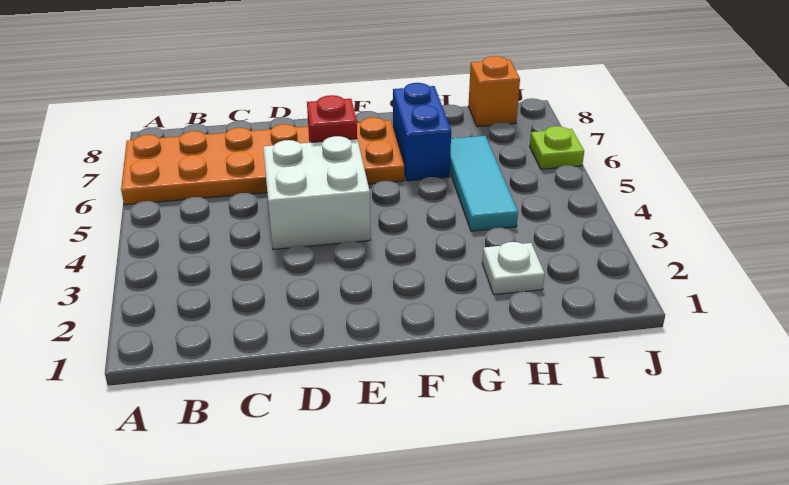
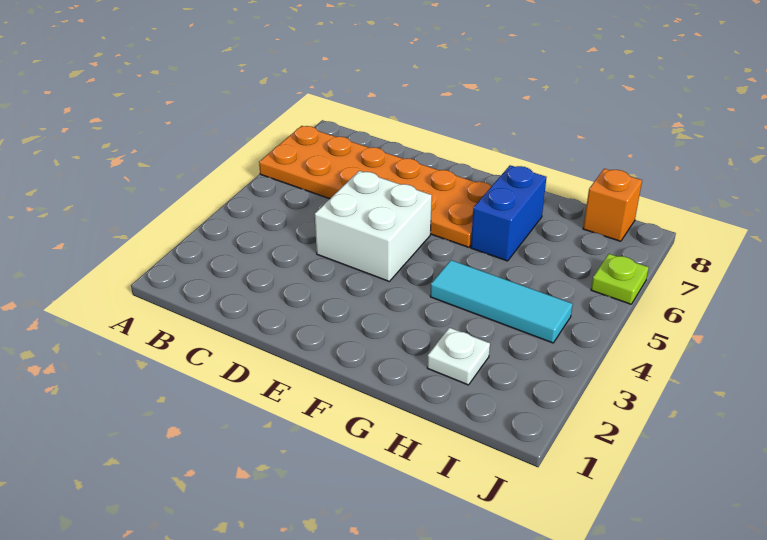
red 1x1 brick [307,95,357,143] -> none
cyan 1x3 tile [450,136,518,231] -> cyan 1x3 tile turned to [430,260,573,343]

